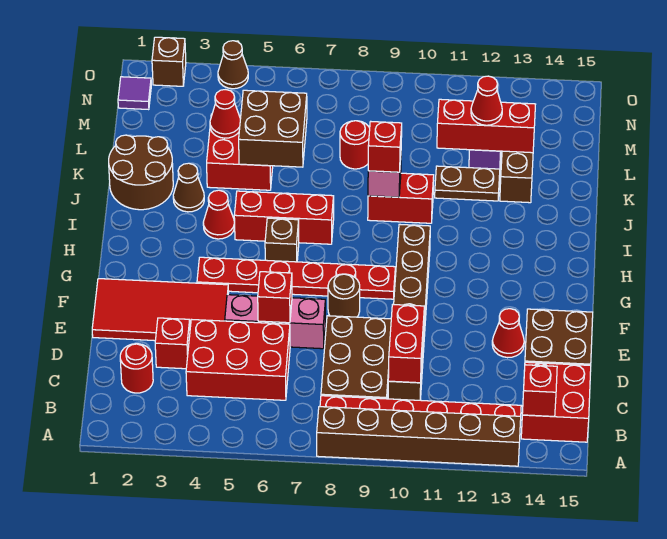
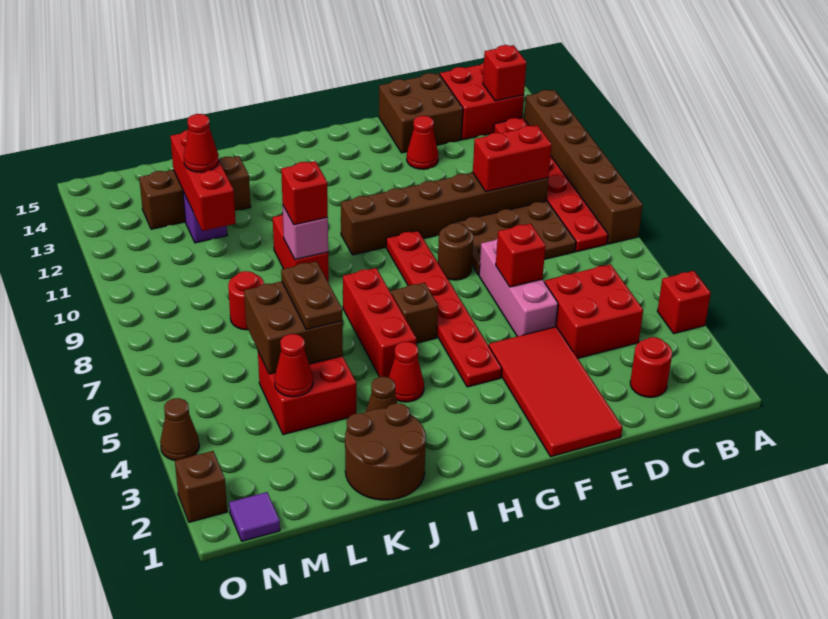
red 2x3 brick [186,320,290,400] -> red 2x2 brick [545,264,643,358]
red 1x1 brick [155,318,190,369] -> red 1x1 brick moved to [657,271,711,334]
brown 1x2 plate [435,166,500,201] -> brown 1x2 plate moved to [281,261,343,329]

